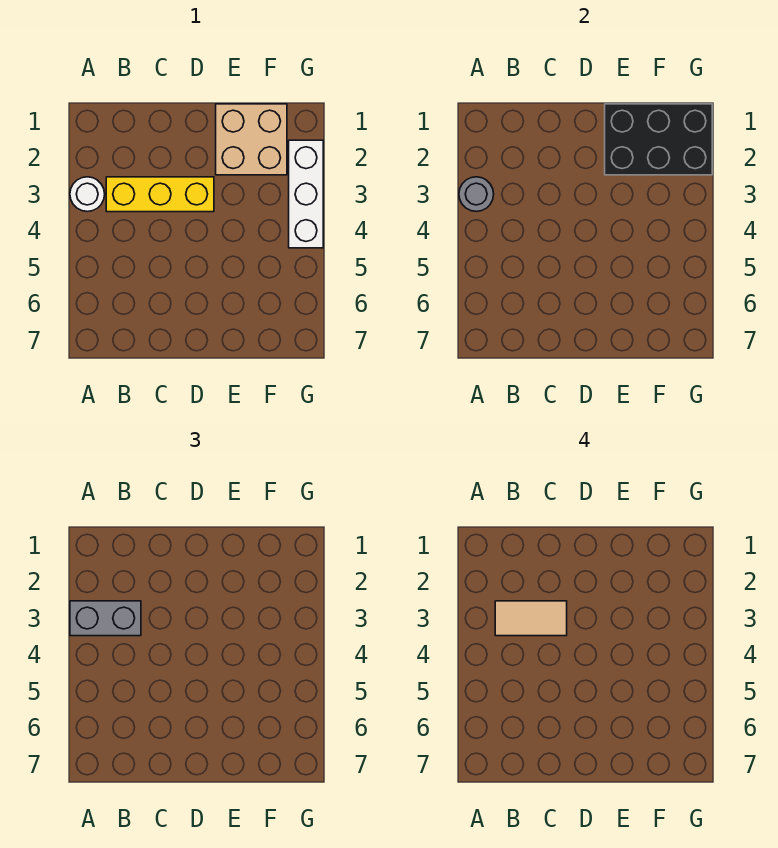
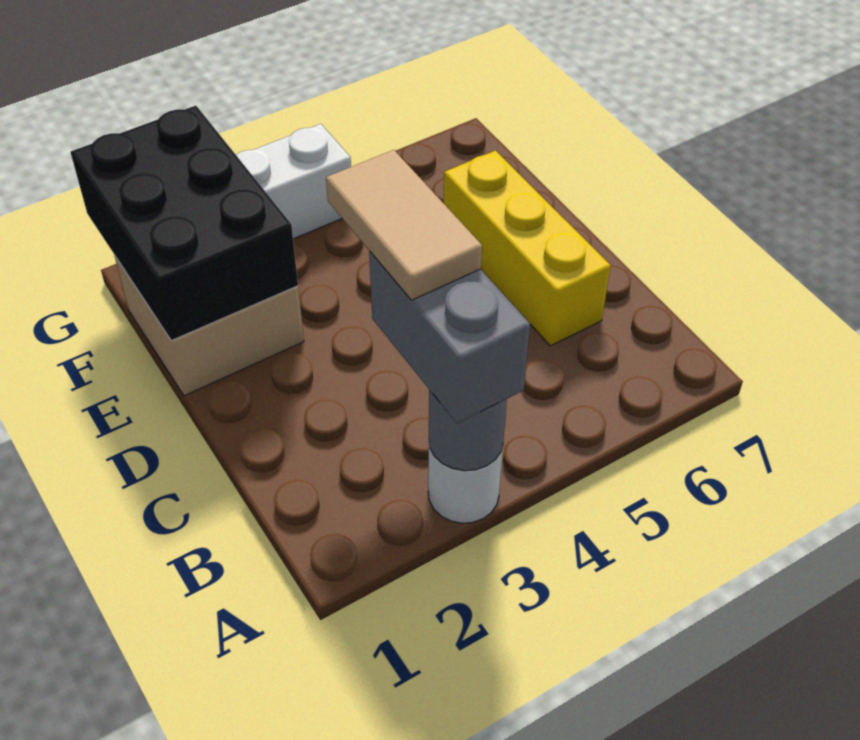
yellow 1x3 brick [106,177,214,212] -> yellow 1x3 brick moved to [444,150,611,346]

